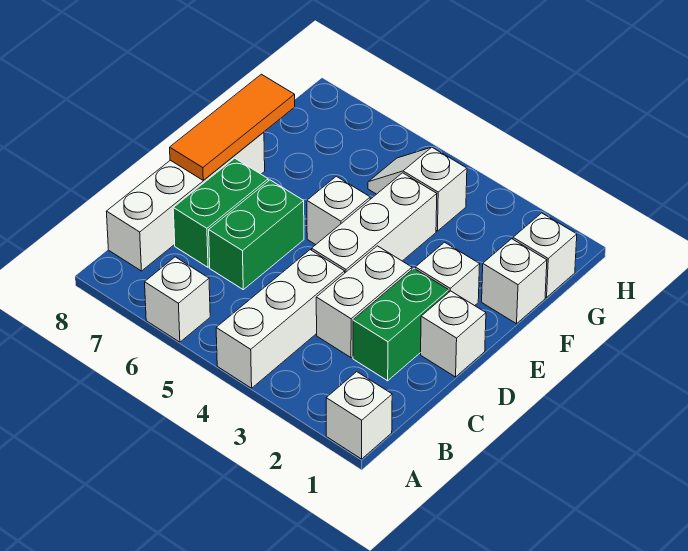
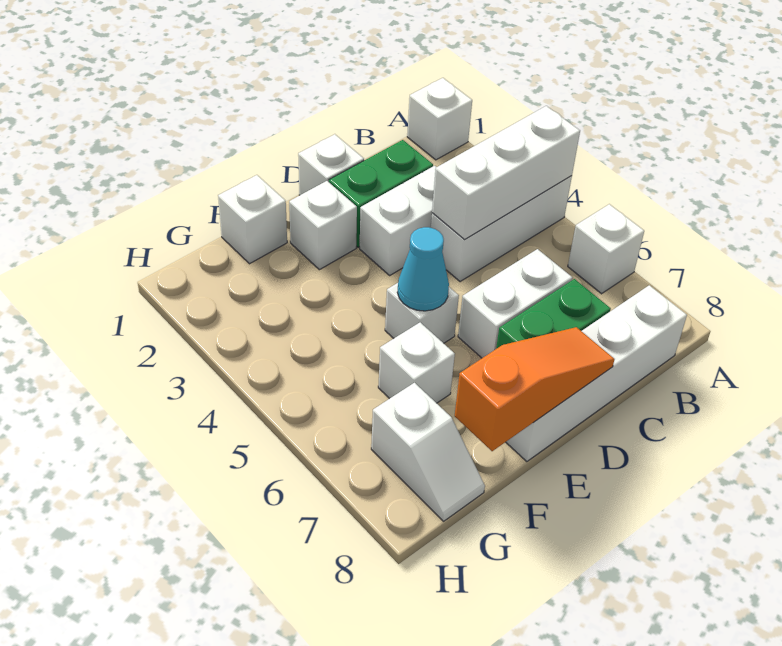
green 1x2 brick [209,180,304,290] -> white 1x2 brick [458,249,572,358]
white 1x3 brick [312,173,437,273] -> white 1x3 brick moved to [432,106,580,239]
orange 1x3 tile [170,74,295,180] -> orange 1x3 slope [455,327,615,451]
none -> cyan 1x1 cone [397,227,449,311]
white 1x1 brick [513,213,577,297] -> white 1x1 brick moved to [378,322,455,403]
white 1x2 slope [368,147,467,231] -> white 1x2 slope moved to [371,383,485,521]

